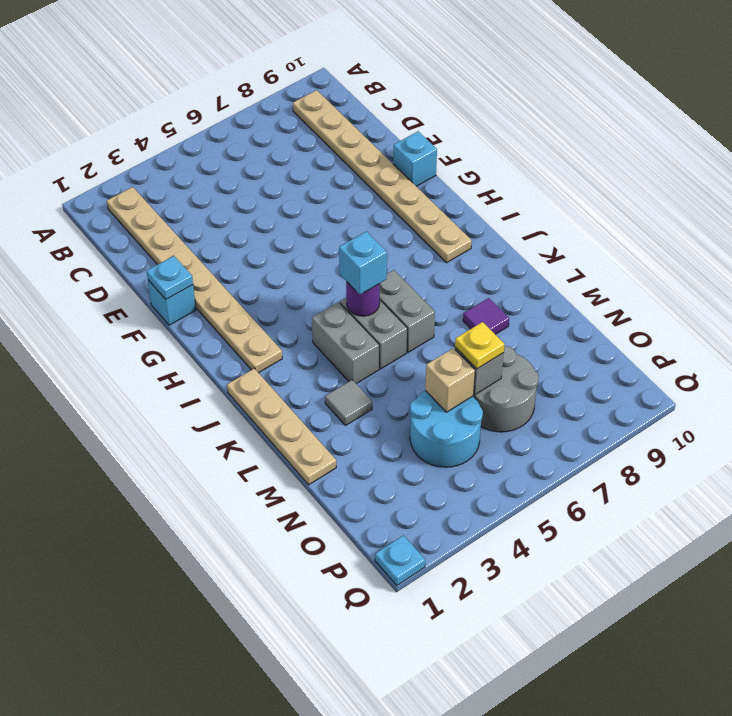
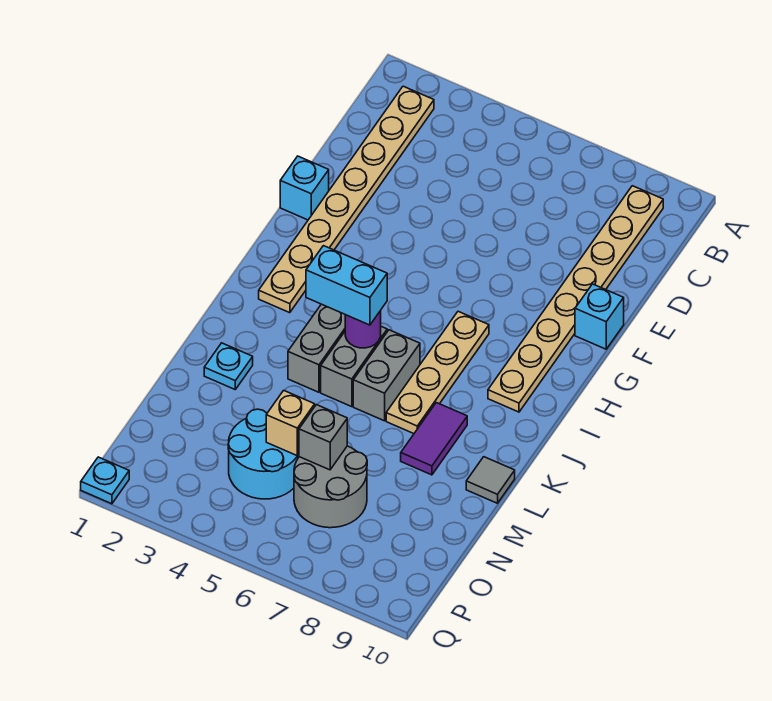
cyan 1x1 plate [147,256,193,299] -> cyan 1x1 plate moved to [204,343,253,389]
tan 1x4 plate [227,368,336,485] -> tan 1x4 plate moved to [386,311,489,434]
cyan 1x1 brick [339,231,387,295] -> cyan 1x2 brick [306,246,387,325]
grey 1x1 tile [325,380,372,425] -> grey 1x1 tile moved to [466,457,515,503]
purple 1x1 tile [463,298,509,334] -> purple 1x2 tile [401,403,467,475]
yellow 1x1 plate [455,322,505,369] -> none

